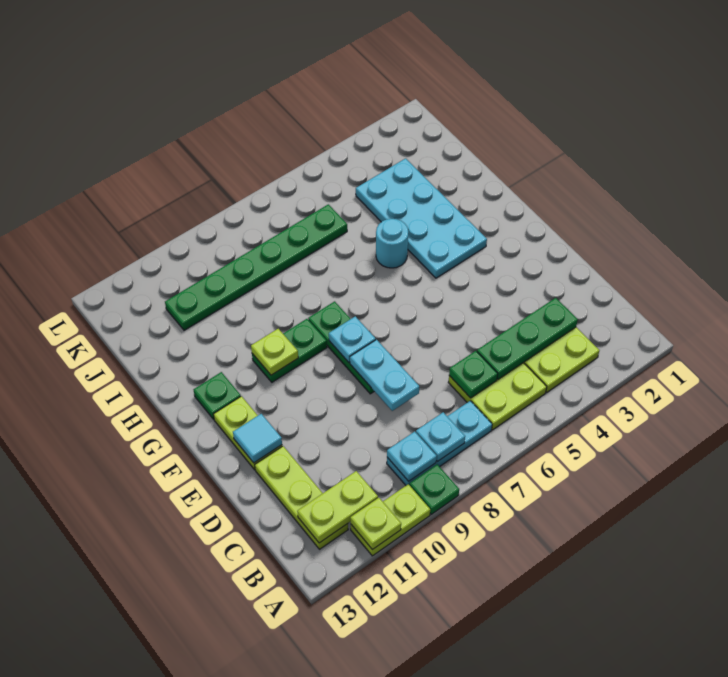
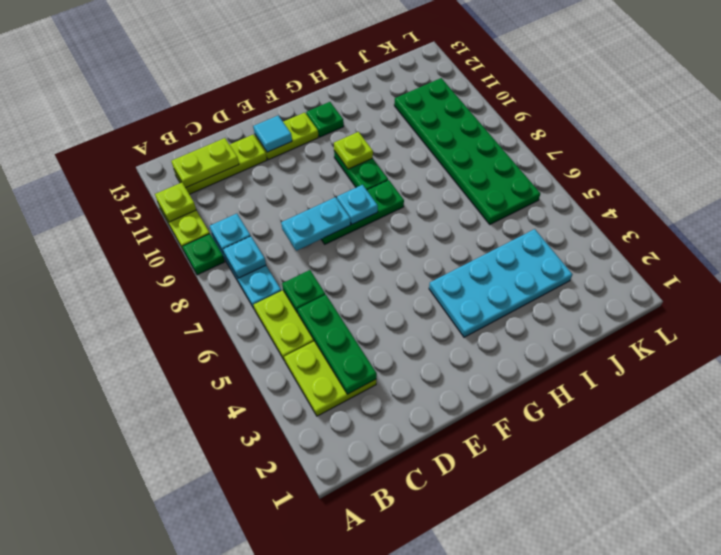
lime 1x2 plate [297,471,378,543] -> lime 1x2 plate turned to [172,138,239,188]
cyan 1x1 round brick [376,219,408,268] -> none
green 1x6 plate [165,204,347,330] -> green 2x6 plate [394,78,540,224]

